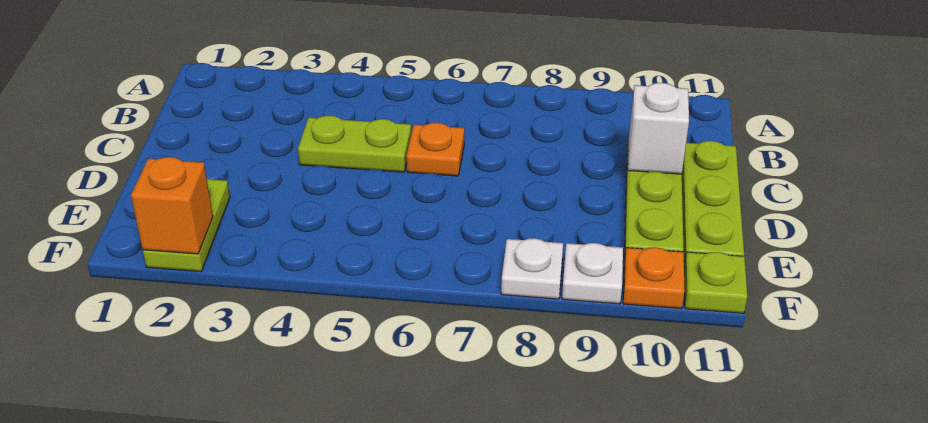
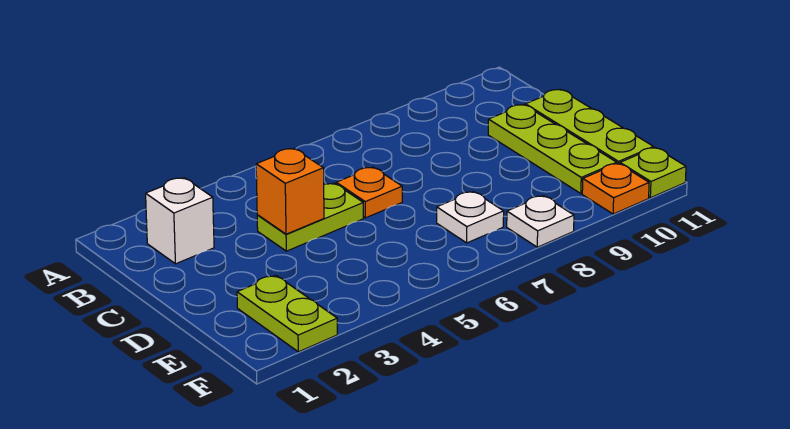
white 1x1 brick [628,83,689,174] -> white 1x1 brick moved to [146,178,214,264]
orange 1x1 brick [131,157,213,254] -> orange 1x1 brick moved to [256,148,324,234]
white 1x1 plate [562,243,623,304] -> white 1x1 plate moved to [437,191,504,243]

